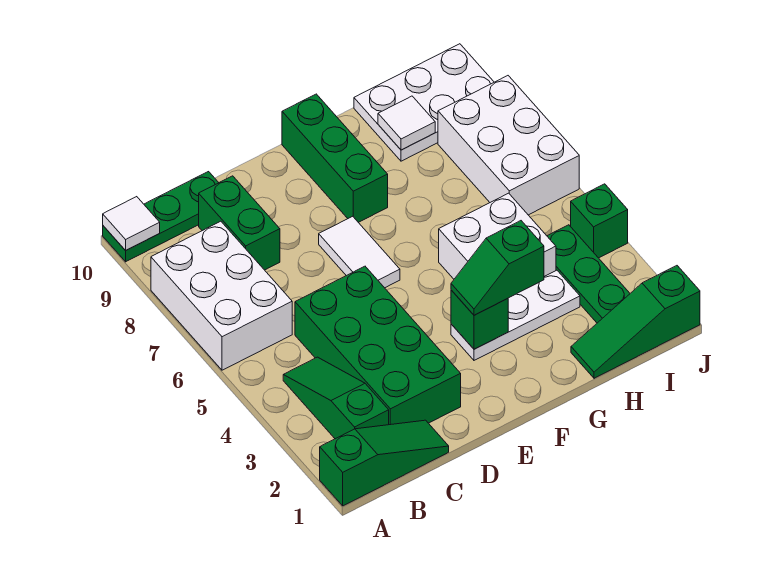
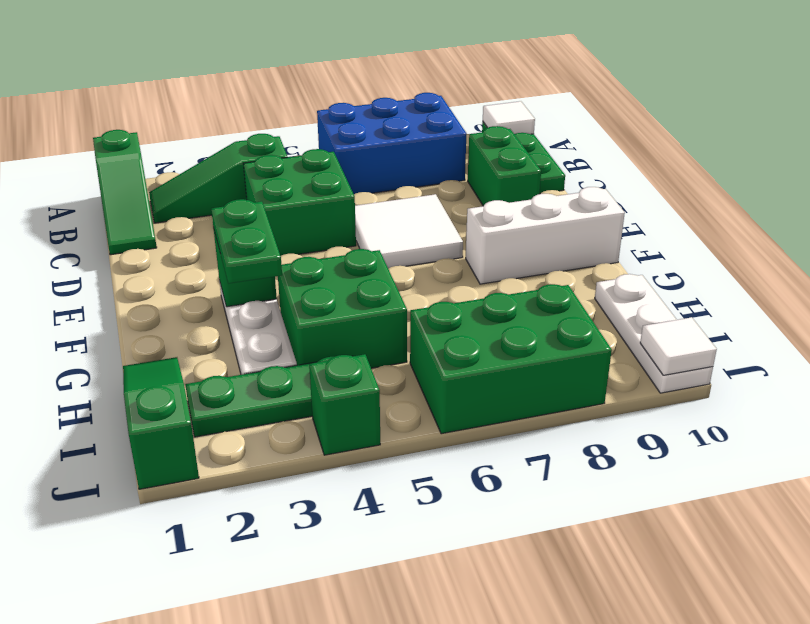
white 2x3 brick [151,221,292,370] -> blue 2x3 brick [317,93,467,194]
green 1x3 slope [283,357,389,439] -> green 1x3 slope turned to [149,134,287,223]
green 2x4 brick [295,266,461,425] -> green 2x2 brick [243,149,356,256]
green 1x2 brick [199,176,280,270] -> green 1x2 brick turned to [468,126,541,206]
white 1x2 tile [319,216,400,288] -> white 2x2 tile [355,194,463,269]
green 1x2 slope [451,221,544,315] -> green 1x2 plate [211,199,282,283]
green 1x3 brick [282,94,388,222] -> white 1x3 brick [466,187,625,284]
white 2x2 brick [439,193,556,279] -> green 2x2 brick [278,249,407,368]
white 2x3 plate [354,44,494,161] -> white 1x3 plate [595,274,713,393]
white 1x1 tile [378,96,435,150] -> white 1x1 tile moved to [640,317,717,375]
white 2x3 brick [438,76,579,215] -> green 2x3 brick [410,284,612,434]

